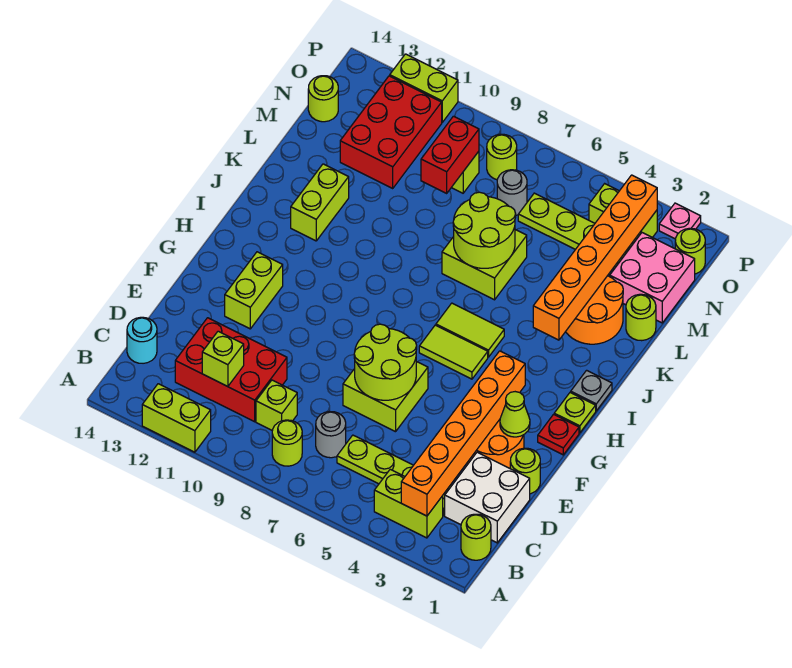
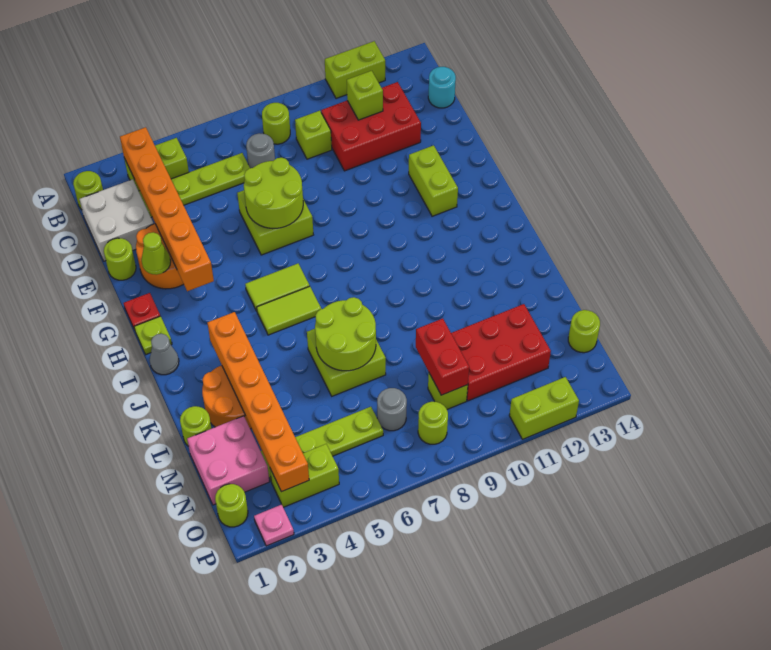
grey 1x1 plate [571,370,612,411] -> grey 1x1 cone [150,334,179,375]
lime 1x2 brick [291,164,349,241] -> none
red 2x3 brick [340,76,442,188] -> red 2x3 brick turned to [451,304,551,401]

